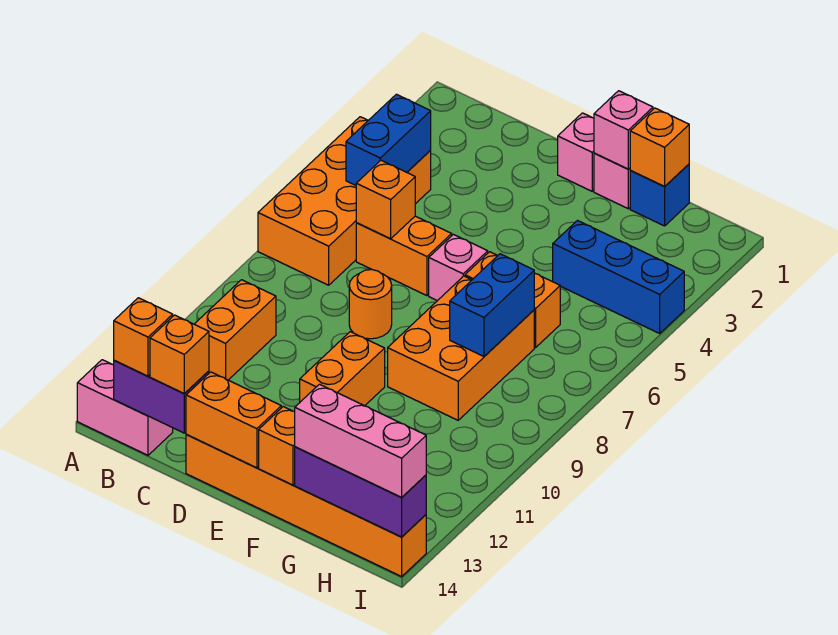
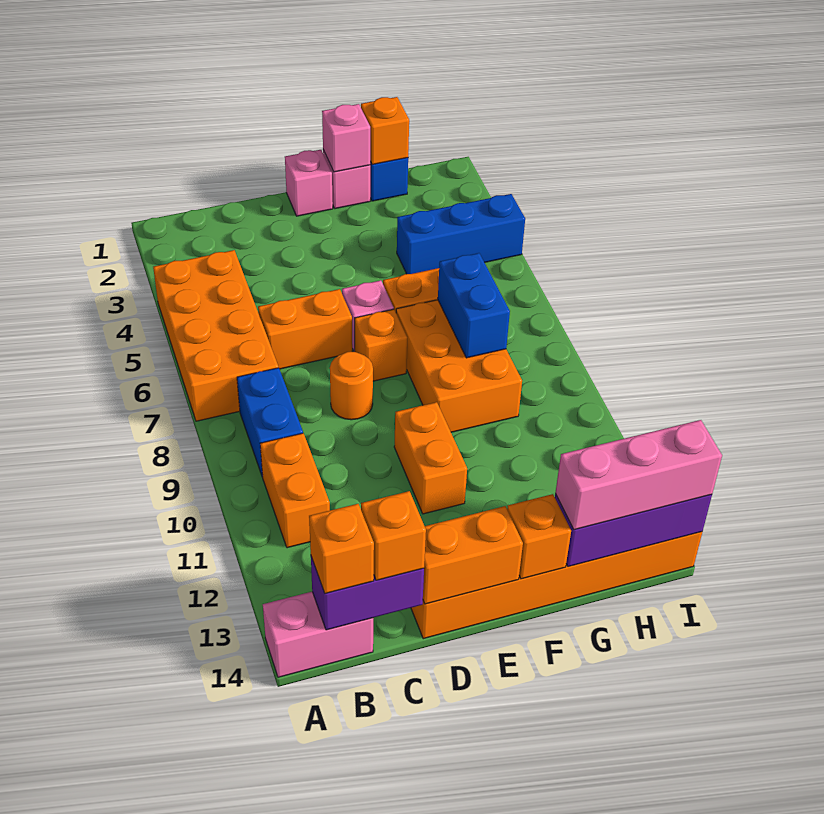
blue 1x2 brick [346,94,431,185] -> blue 1x2 brick moved to [237,368,303,477]
orange 1x1 brick [356,160,415,239] -> orange 1x1 brick moved to [355,309,407,381]

